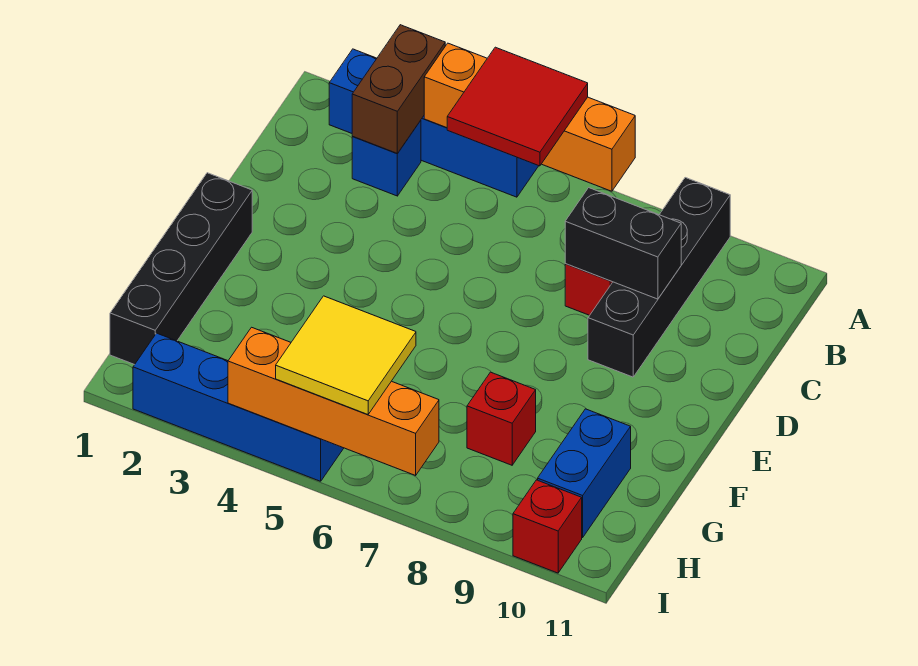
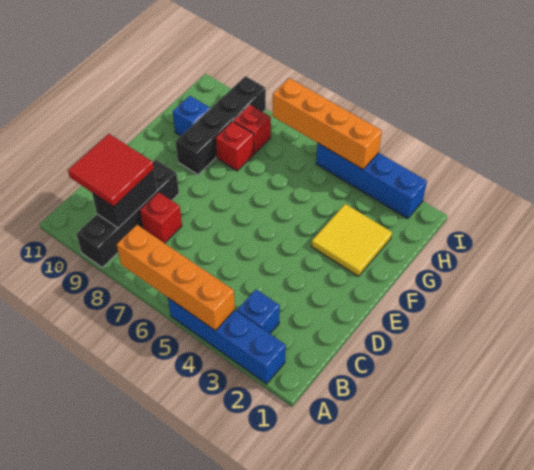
brown 1x2 brick [352,25,445,153] -> none
red 2x2 tile [447,47,588,166] -> red 2x2 tile moved to [68,134,154,207]
black 1x2 brick [565,188,681,299] -> black 1x2 brick turned to [92,170,157,228]
black 1x4 brick [110,173,252,365] -> black 1x4 brick moved to [176,76,266,175]
blue 1x2 brick [538,409,631,538] -> blue 1x1 brick [173,96,210,136]
yellow 2x2 tile [276,296,416,414] -> yellow 2x2 tile moved to [311,204,392,276]
red 1x1 brick [513,480,582,573] -> red 1x1 brick moved to [233,105,271,154]

